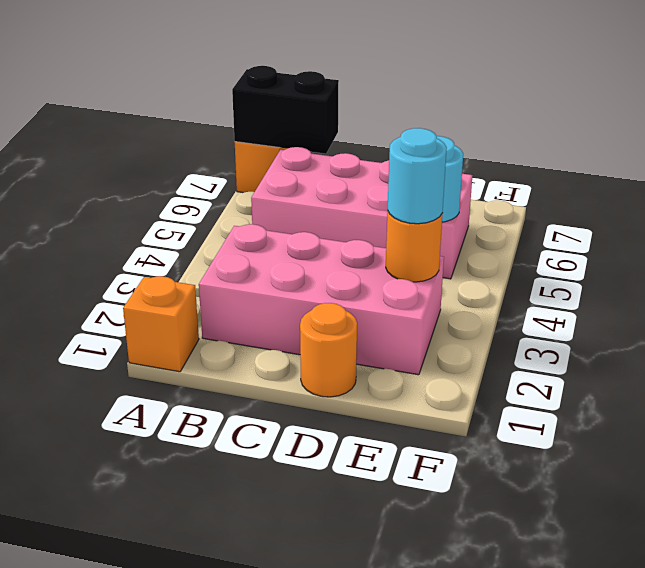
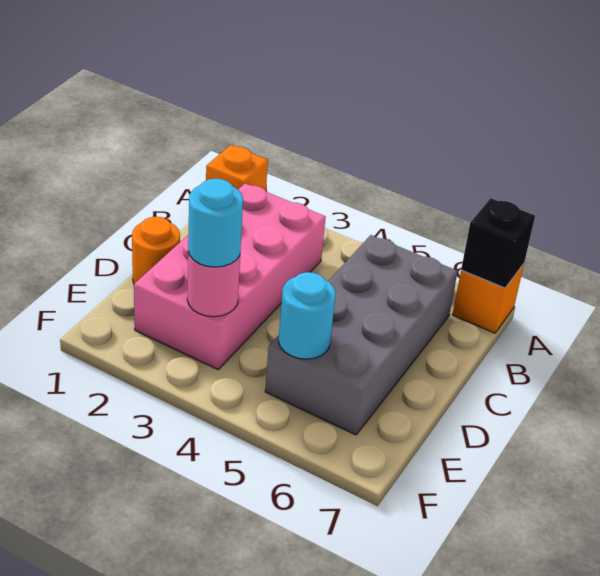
black 1x2 brick [232,66,339,154] -> black 1x1 brick [461,198,535,288]
pink 2x4 brick [251,147,472,279] -> grey 2x4 brick [265,235,458,435]
orange 1x1 round brick [386,211,442,282] -> pink 1x1 round brick [187,252,240,317]

